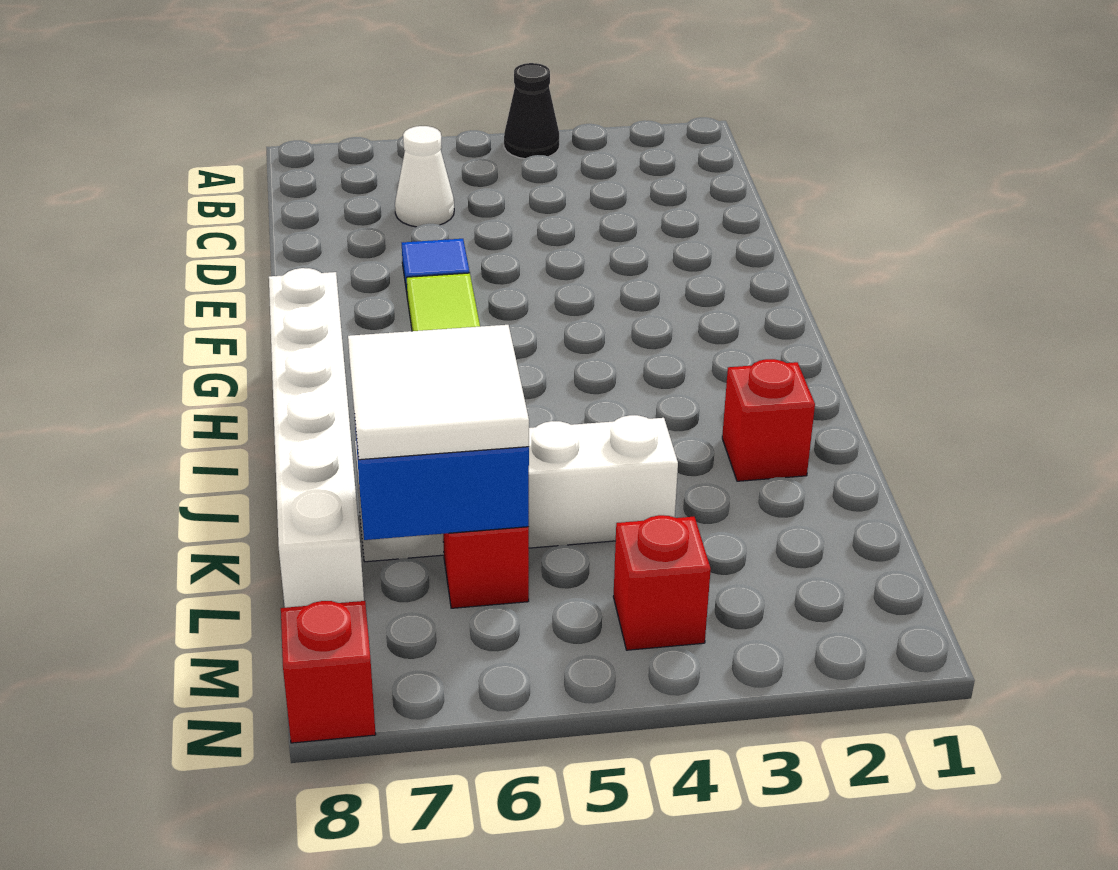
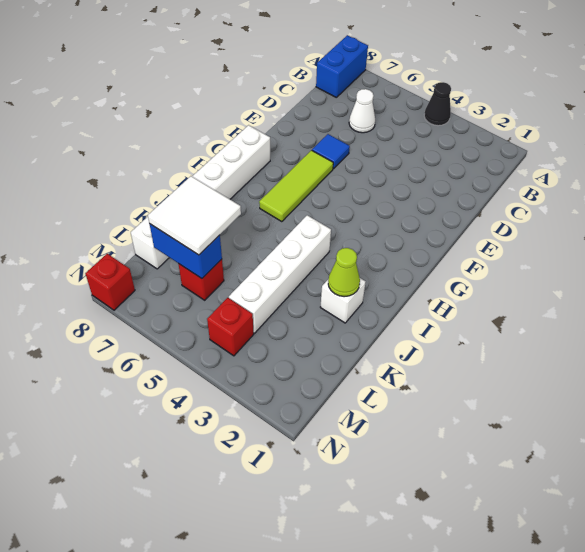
none -> blue 1x2 brick [316,35,368,97]
red 1x1 brick [722,359,815,481] -> white 1x1 brick [320,278,366,323]
none -> lime 1x1 cone [328,248,360,297]
white 1x4 brick [355,415,678,562] -> white 1x4 brick turned to [229,215,331,333]

